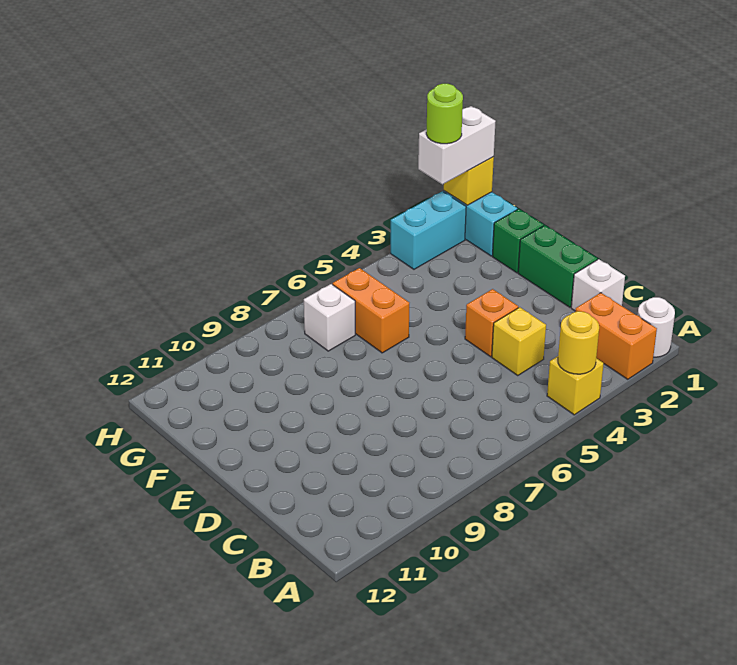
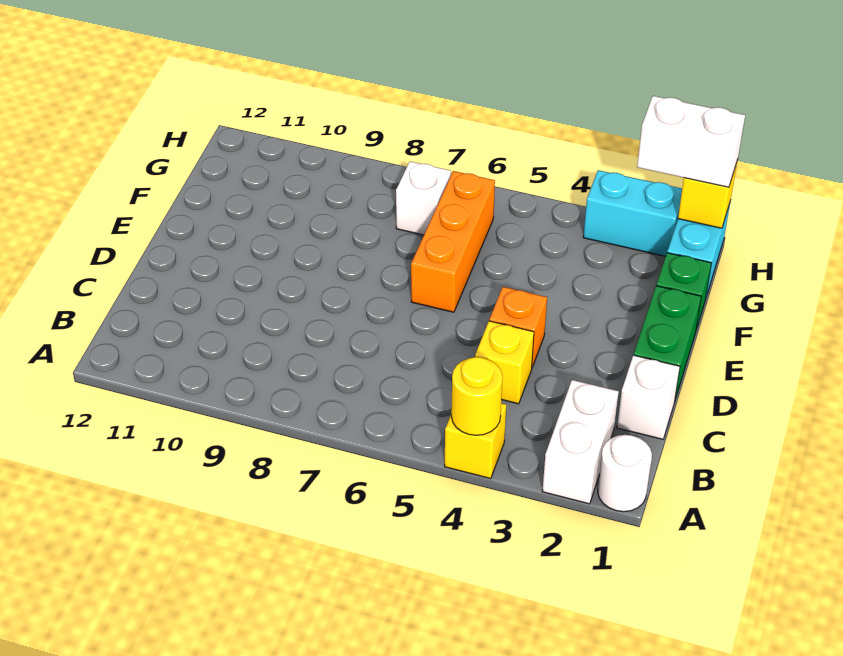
orange 1x2 brick [575,293,657,379] -> white 1x2 brick [542,380,619,504]
orange 1x2 brick [333,268,409,353] -> orange 1x3 brick [411,171,495,312]
lime 1x1 round brick [426,84,463,144] -> none

